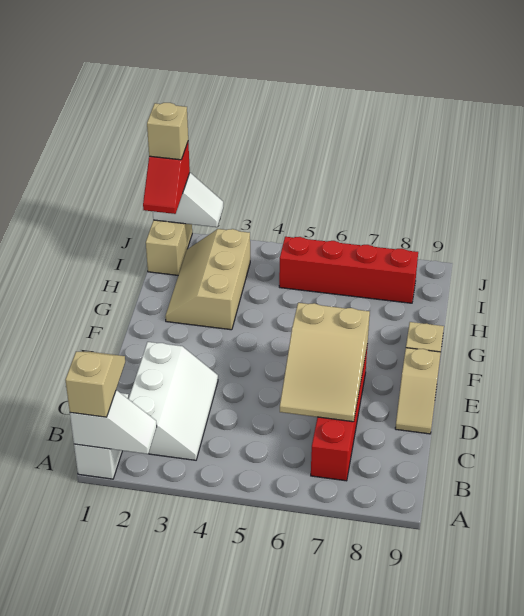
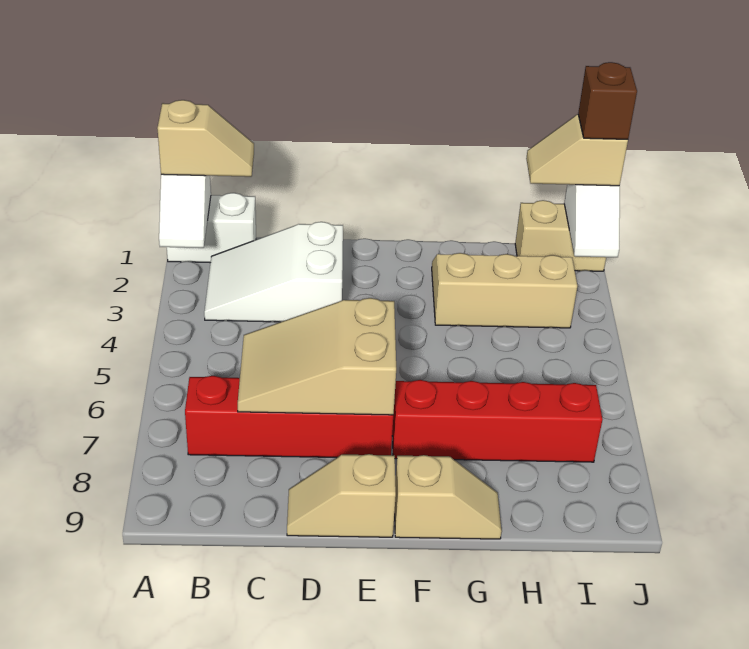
white 2x3 slope [129,342,218,460] -> white 2x3 slope turned to [204,222,343,322]
red 1x2 slope [143,143,190,214] -> tan 1x2 slope [526,114,628,186]
red 1x4 brick [279,237,418,303] -> red 1x4 brick turned to [392,380,602,462]
tan 1x1 brick [147,103,188,160] -> brown 1x1 brick [578,62,637,139]

